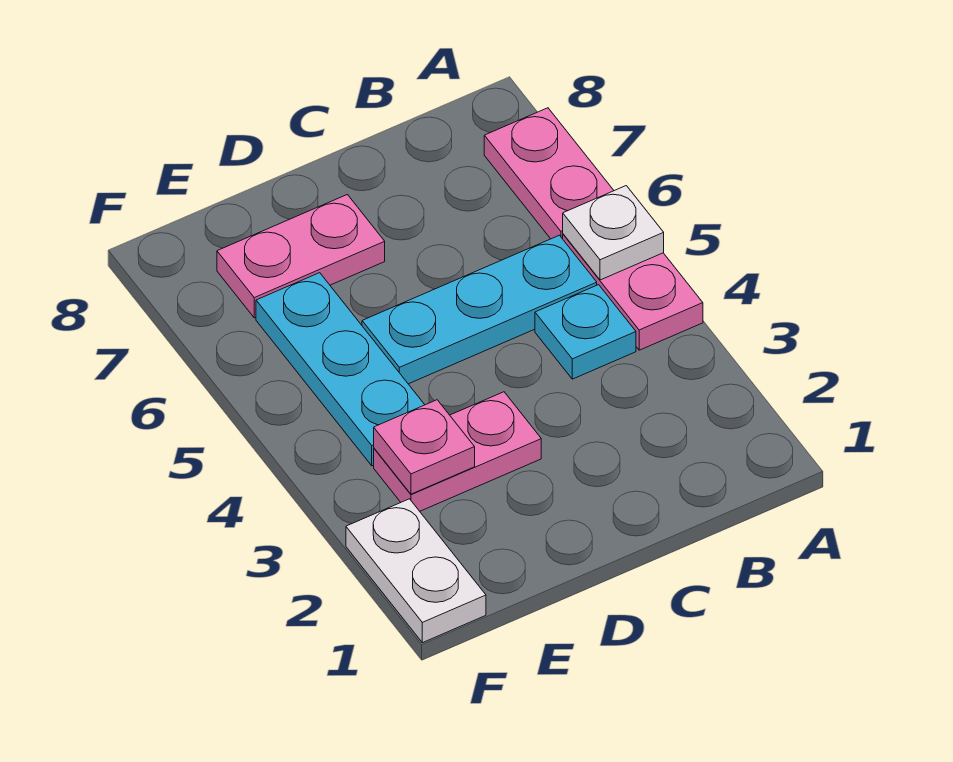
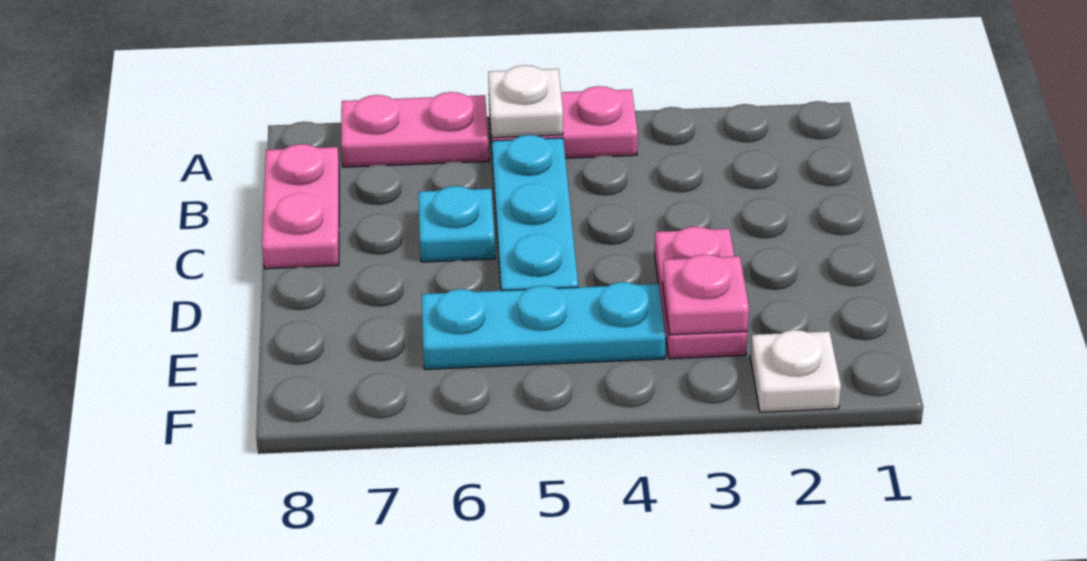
cyan 1x1 plate [535,285,636,379] -> cyan 1x1 plate moved to [418,186,495,262]
pink 1x2 plate [217,195,385,318] -> pink 1x2 plate moved to [262,144,339,269]
white 1x2 plate [346,499,486,643] -> white 1x1 plate [750,330,841,412]

